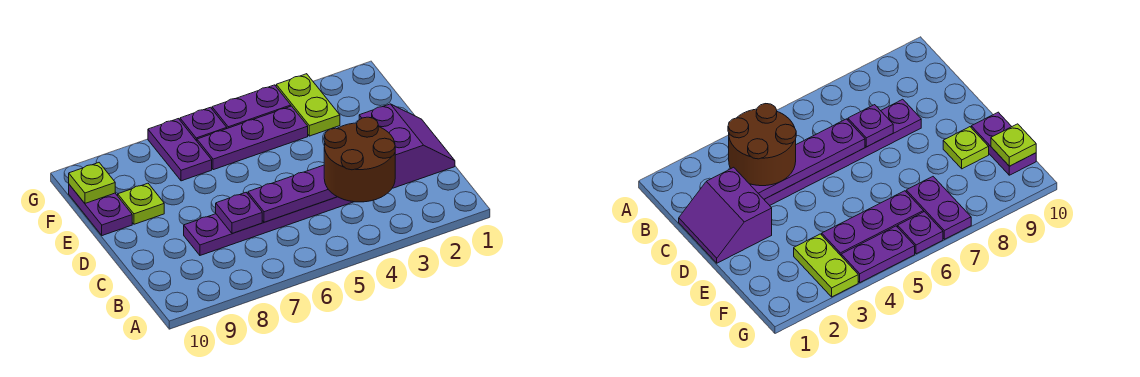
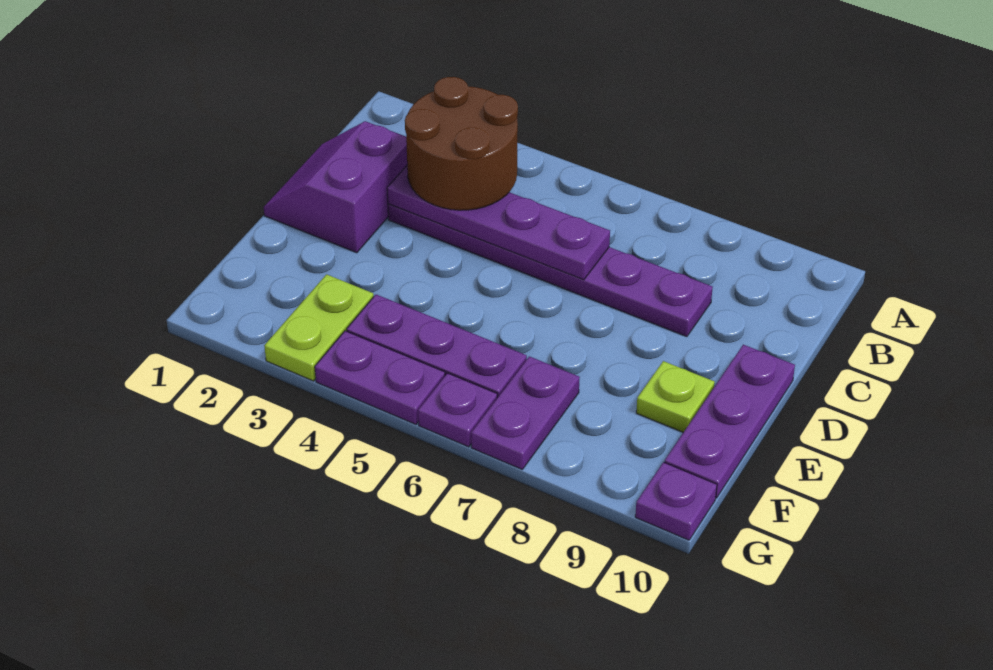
purple 1x1 plate [216,193,262,234] -> purple 1x1 plate moved to [635,462,717,540]
purple 1x2 plate [69,185,132,236] -> purple 1x3 plate [665,345,795,498]
lime 1x1 plate [69,163,115,203] -> none

